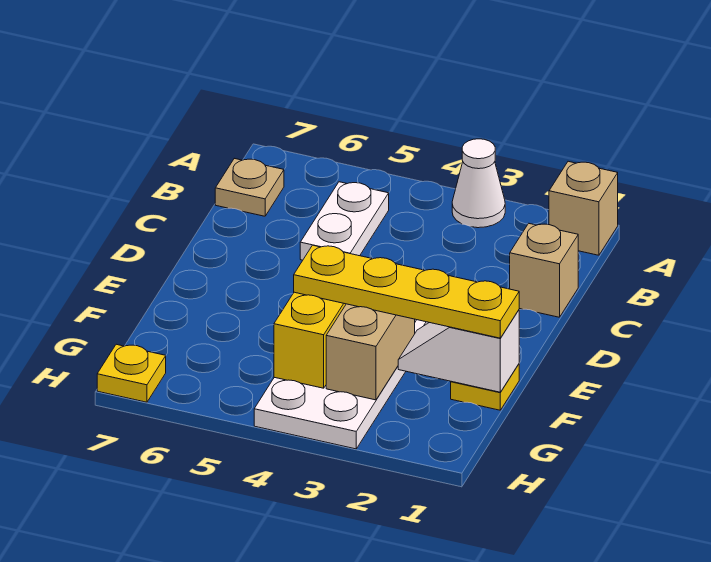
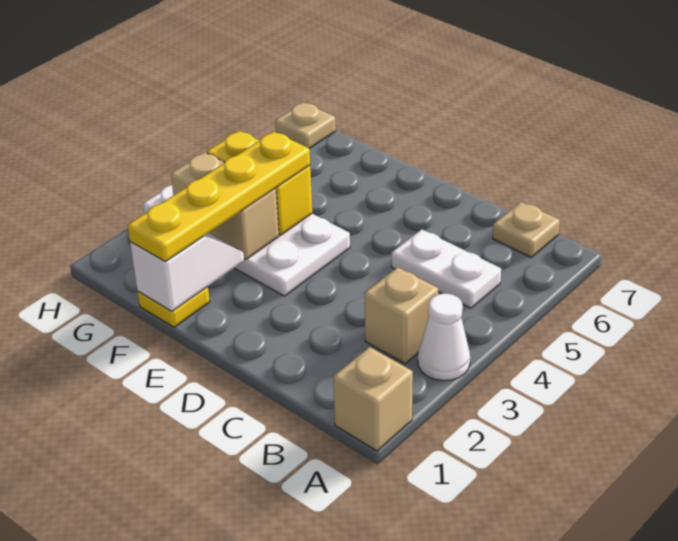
tan 1x1 brick [510,224,578,317] -> tan 1x1 brick moved to [365,267,438,364]
yellow 1x1 plate [97,344,166,402] -> tan 1x1 plate [275,102,336,149]

